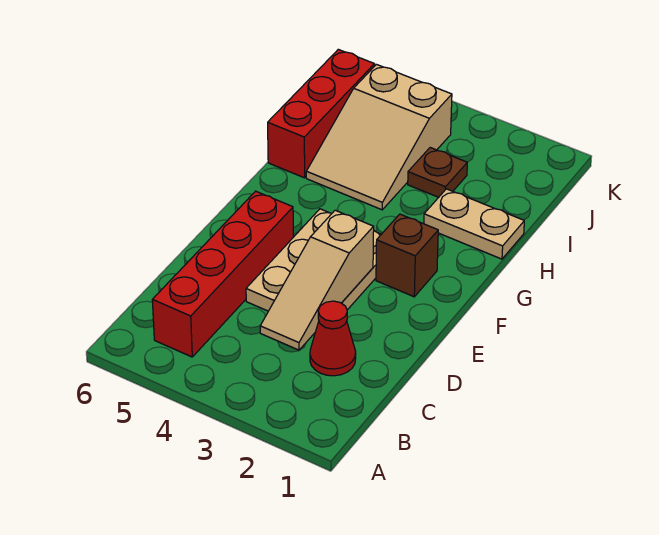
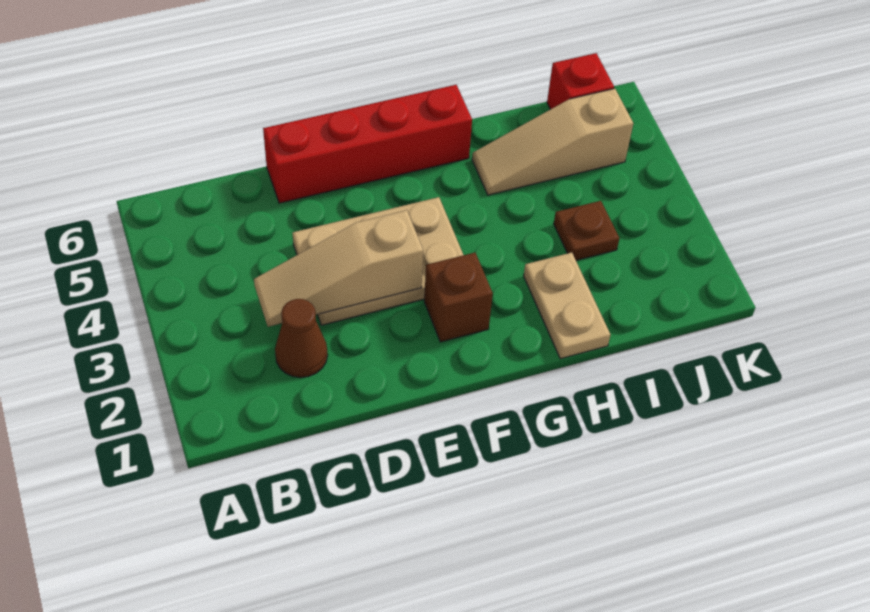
red 1x4 brick [152,191,293,357] -> red 1x4 brick moved to [263,85,472,203]
red 1x1 cone [310,301,356,376] -> brown 1x1 cone [275,299,328,377]
tan 2x3 slope [306,65,452,210] -> tan 1x3 slope [472,89,633,195]
red 1x3 brick [268,49,375,178] -> red 1x1 brick [547,53,614,109]

